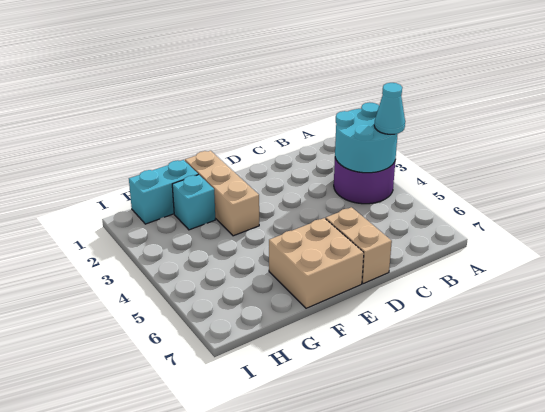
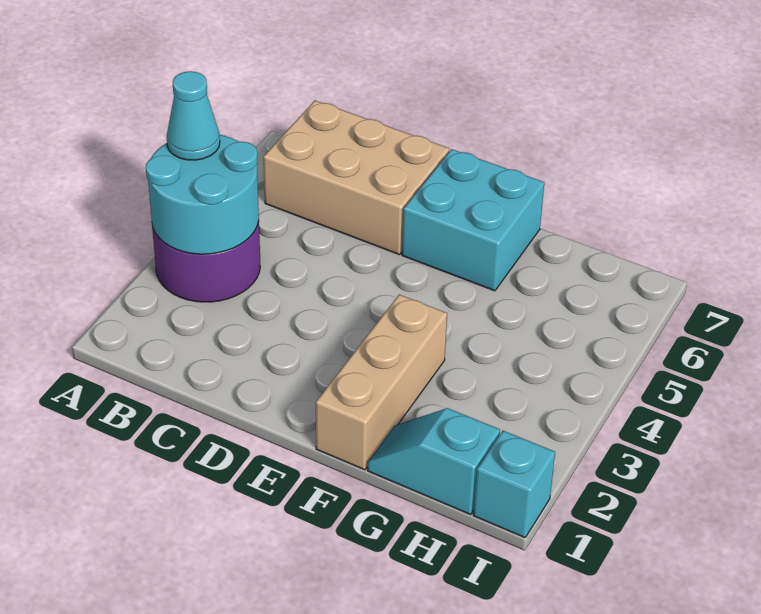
tan 1x2 brick [326,207,392,284] -> tan 2x3 brick [263,101,449,255]
tan 2x2 brick [269,218,364,308] -> cyan 2x2 brick [402,149,544,291]
cyan 1x2 brick [129,160,198,224] -> cyan 1x2 slope [368,408,500,515]
cyan 1x1 brick [172,175,215,230] -> cyan 1x1 brick moved to [473,431,555,537]

